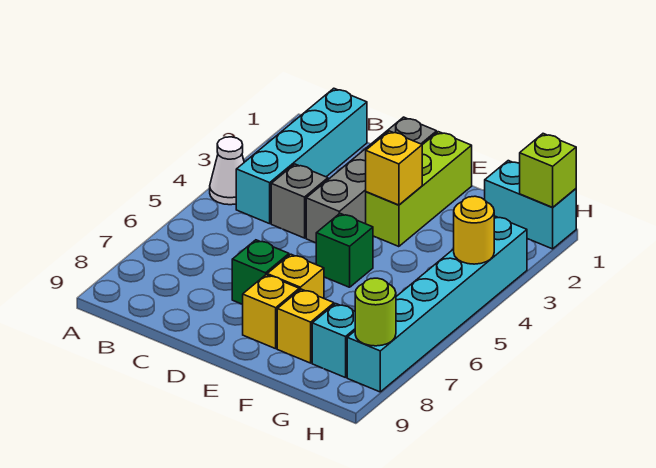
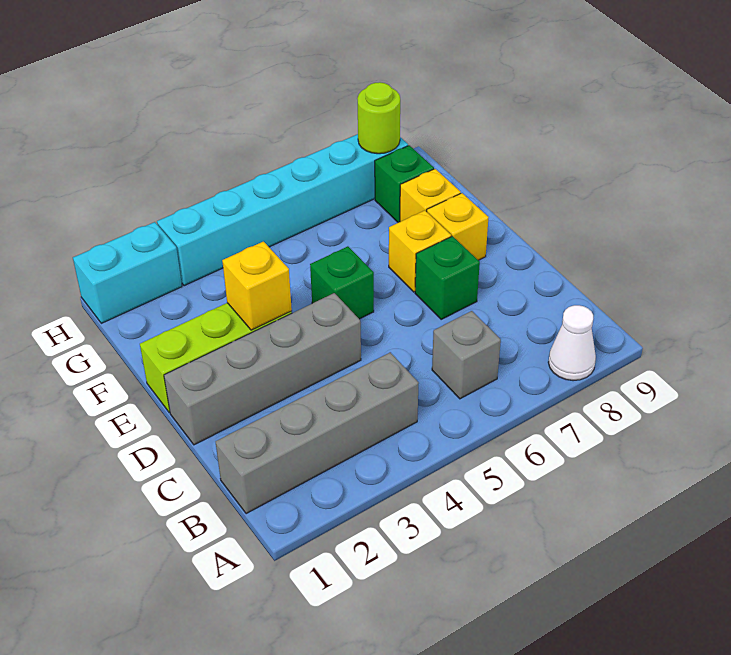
white 1x1 cone [210,137,244,205] -> white 1x1 cone moved to [548,305,596,381]
cyan 1x4 brick [236,88,367,224] -> grey 1x4 brick [216,352,419,514]
grey 1x1 brick [271,164,328,238] -> grey 1x1 brick moved to [432,311,501,399]
cyan 1x2 brick [485,161,576,249] -> cyan 1x2 brick turned to [73,222,182,323]
cyan 1x1 brick [312,304,355,378] -> green 1x1 brick [375,145,434,223]
lime 1x1 brick [520,134,576,207] -> none
yellow 1x1 round brick [454,196,494,264] -> none

